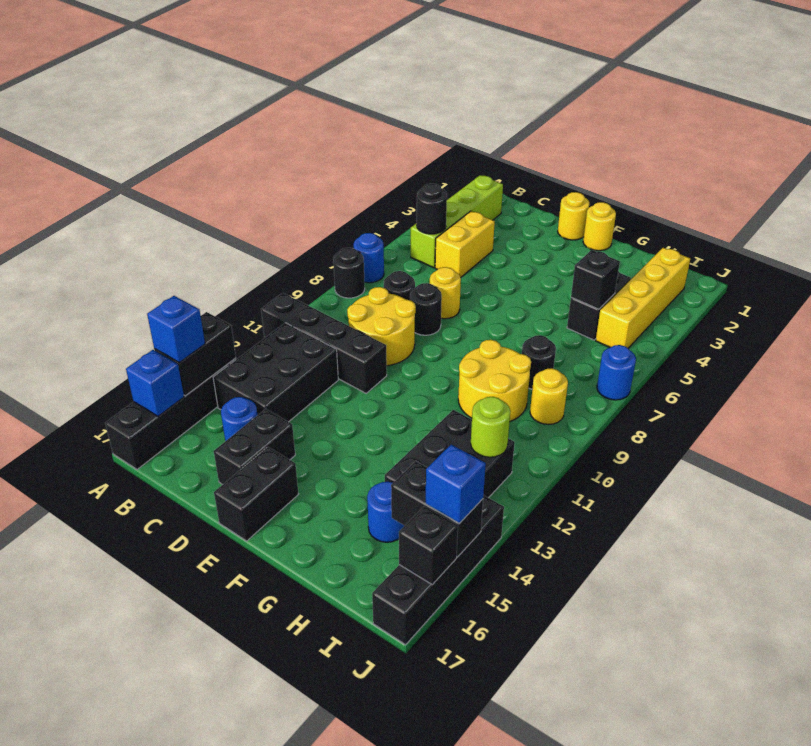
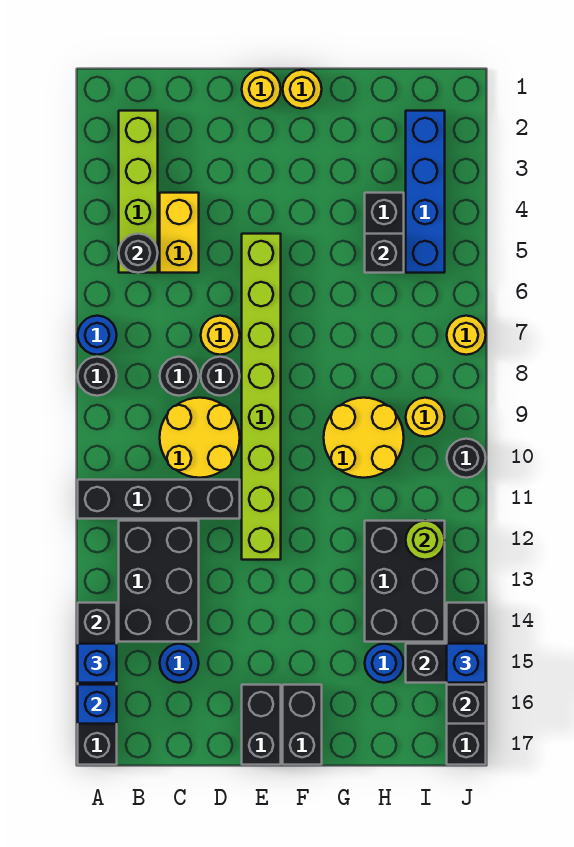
black 1x2 brick [214,409,295,484] -> black 1x2 brick moved to [283,685,322,765]
none -> lime 1x8 brick [242,234,281,560]
black 1x1 round brick [522,335,556,389] -> black 1x1 round brick moved to [447,439,486,478]
yellow 1x4 brick [596,248,690,348] -> blue 1x4 brick [406,111,445,273]
blue 1x1 round brick [597,345,636,400] -> yellow 1x1 round brick [447,316,486,355]

